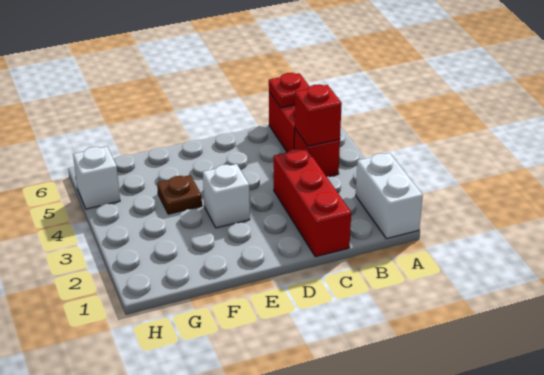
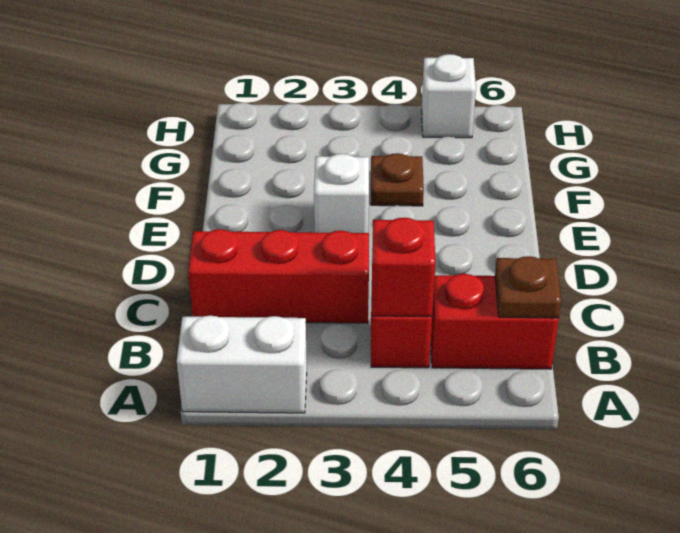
red 1x1 plate [269,73,310,108] -> brown 1x1 plate [495,256,561,318]

